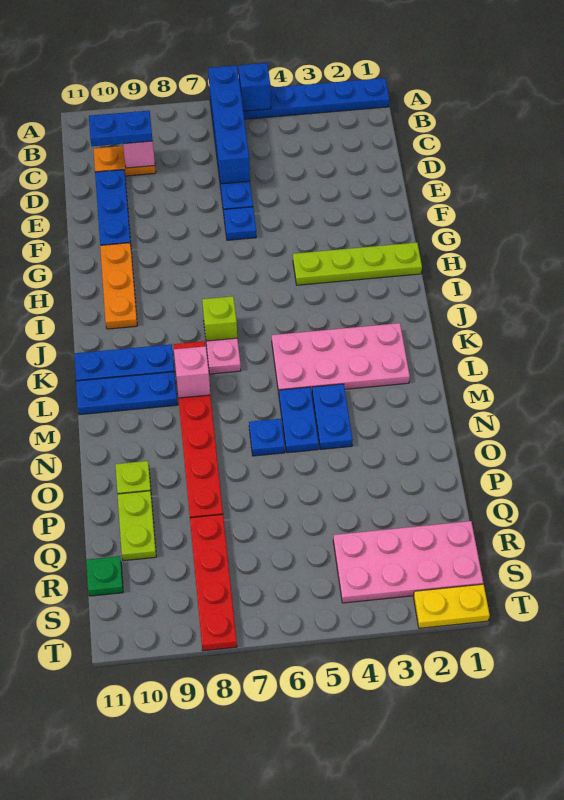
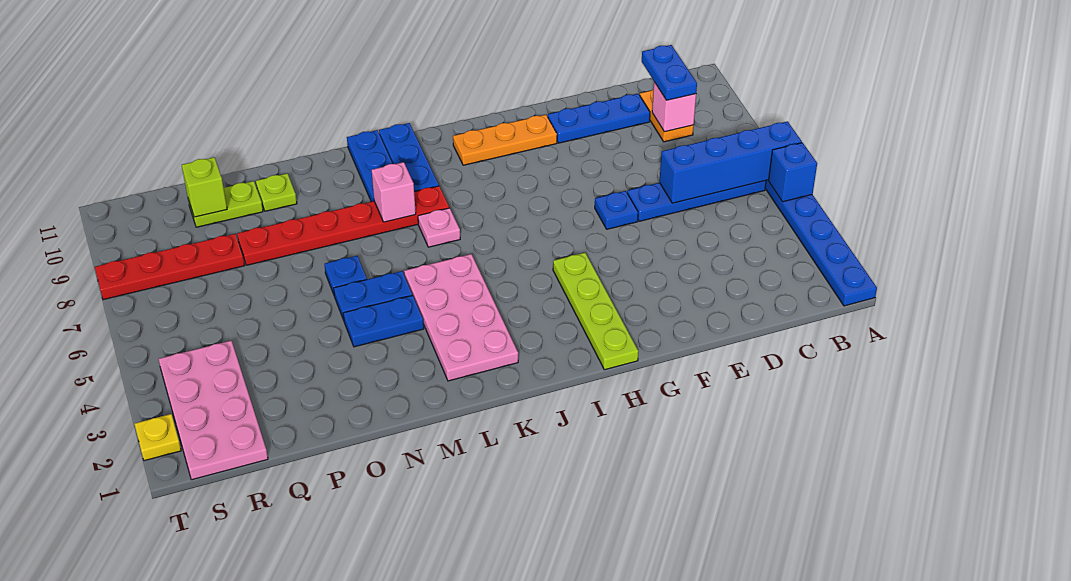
lime 1x1 brick [202,296,237,341] -> lime 1x1 brick moved to [182,157,227,217]
green 1x1 plate [86,556,123,596] -> none
yellow 1x2 plate [413,584,490,628] -> yellow 1x1 plate [135,414,181,461]

